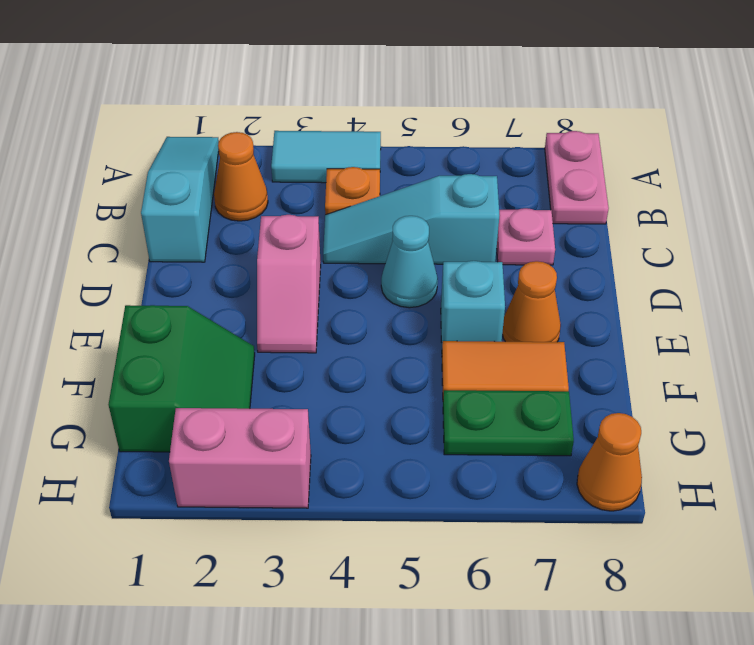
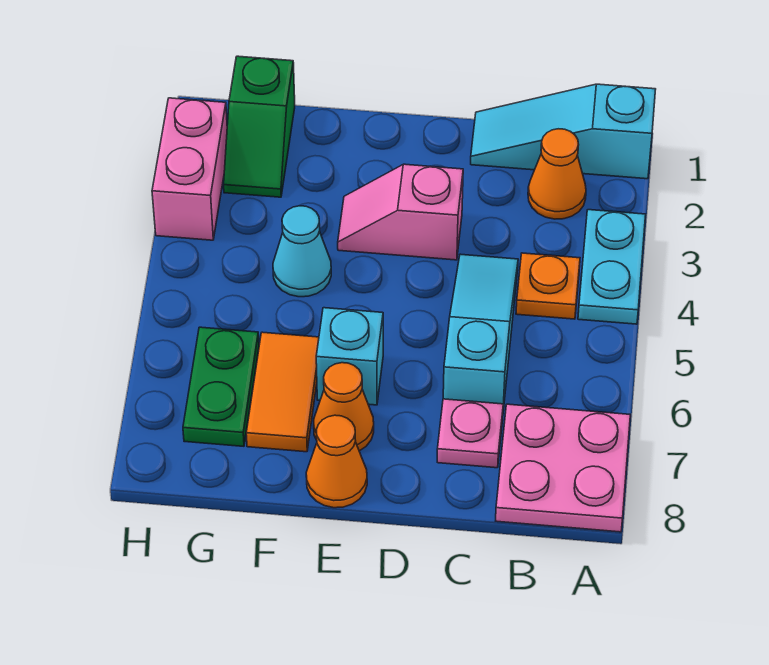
cyan 1x3 slope [141,137,219,262] -> cyan 1x3 slope turned to [471,84,656,179]
cyan 1x2 tile [271,131,381,183] -> cyan 1x2 plate [578,210,646,324]
pink 1x2 plate [545,131,609,224] -> pink 2x2 plate [496,404,630,532]
cyan 1x1 cone [381,216,438,308] -> cyan 1x1 cone moved to [273,206,331,297]
green 2x2 slope [109,305,255,452] -> green 1x2 slope [224,56,295,197]
orange 1x1 cone [577,413,642,511] -> orange 1x1 cone moved to [306,415,367,508]

